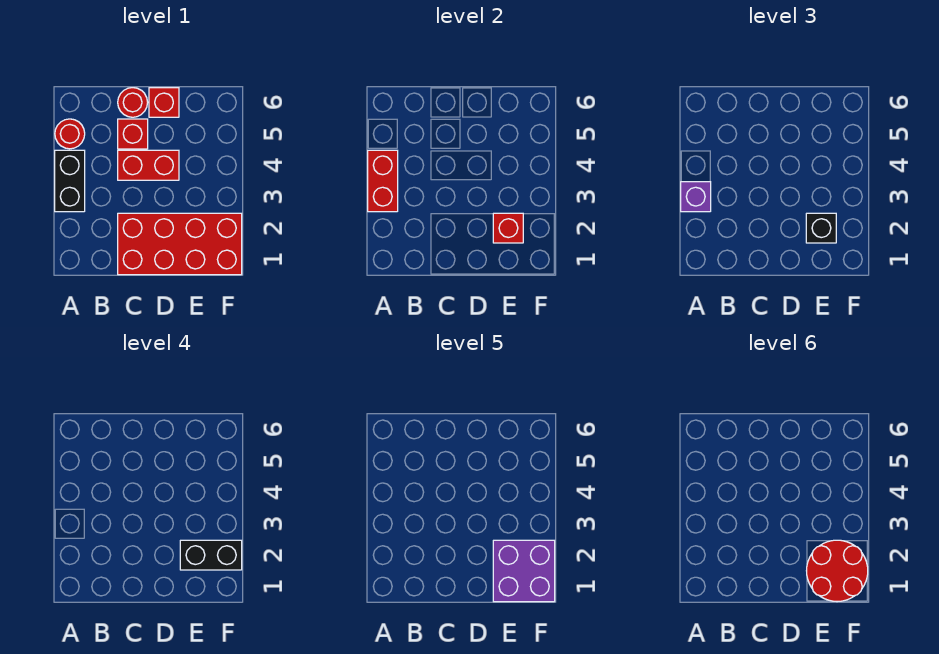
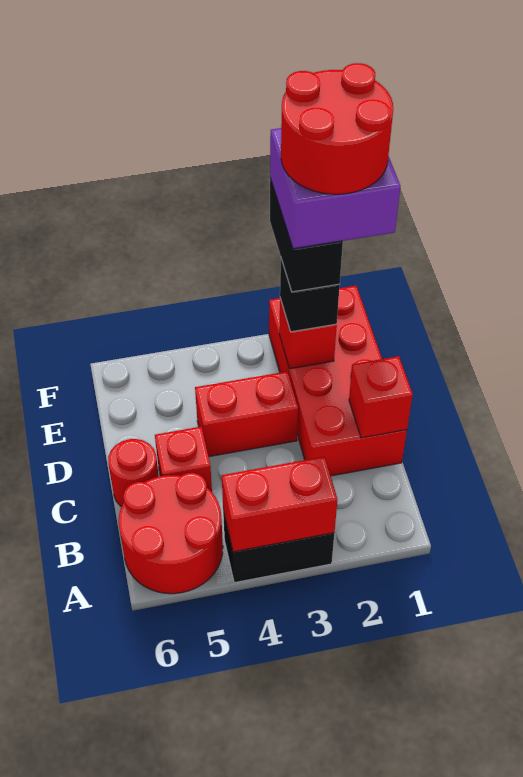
purple 1x1 brick [681,182,711,212] -> none
red 1x1 round brick [55,119,85,149] -> red 2x2 round brick [119,473,223,594]
red 1x2 brick [118,150,179,180] -> red 1x2 brick turned to [195,371,298,457]
red 1x1 brick [149,88,179,117] -> red 1x1 brick moved to [349,356,413,438]

